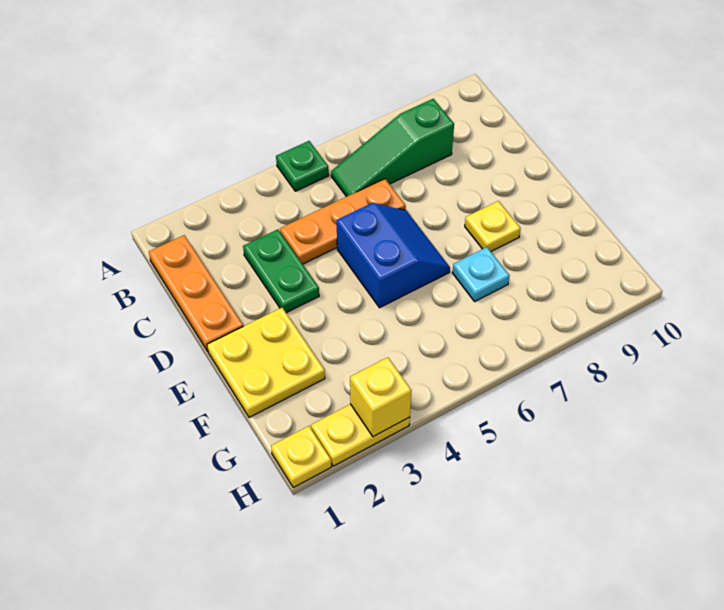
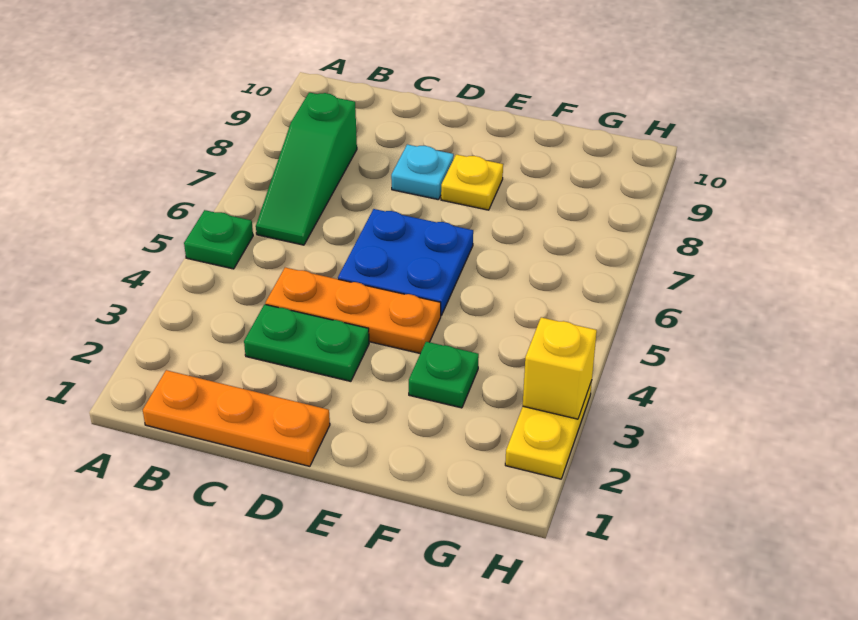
orange 1x3 plate [280,179,406,264] -> orange 1x3 plate turned to [265,267,441,353]
blue 2x2 slope [337,203,450,308] -> blue 2x2 plate [338,209,473,315]
yellow 2x2 plate [207,308,325,418] -> none
none -> green 1x1 plate [409,342,479,408]
cyan 1x1 plate [453,247,510,301] -> cyan 1x1 plate moved to [391,144,454,200]
yellow 1x1 plate [271,426,331,488] -> none

